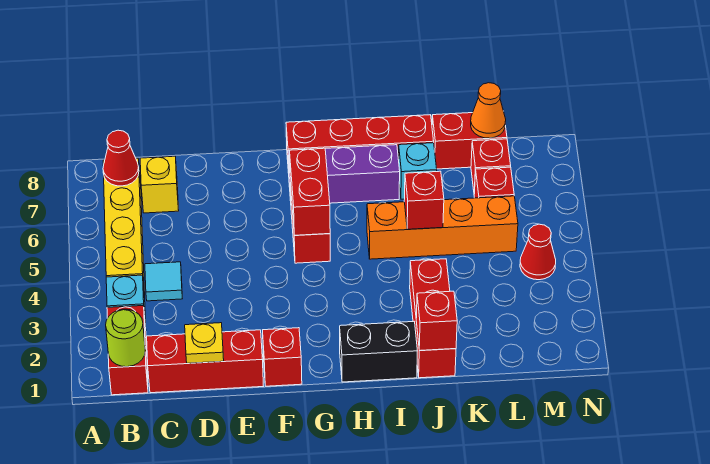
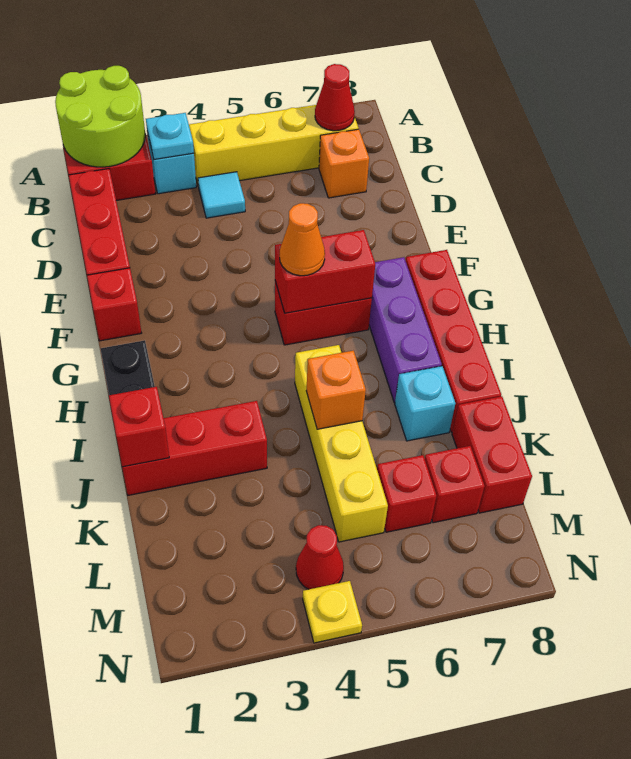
lime 1x1 round brick [106,309,145,367] -> lime 2x2 round brick [55,66,145,167]
none -> cyan 1x1 plate [146,113,194,160]
yellow 1x1 brick [140,156,179,213] -> orange 1x1 brick [319,129,369,198]
yellow 1x1 plate [185,323,224,363] -> yellow 1x1 plate moved to [303,581,362,643]
orange 1x4 brick [367,196,518,259] -> yellow 1x4 brick [295,345,388,542]
red 1x1 brick [404,171,444,229] -> orange 1x1 brick [306,351,366,429]
orange 1x1 cone [471,83,506,138] -> orange 1x1 cone moved to [280,203,325,276]

